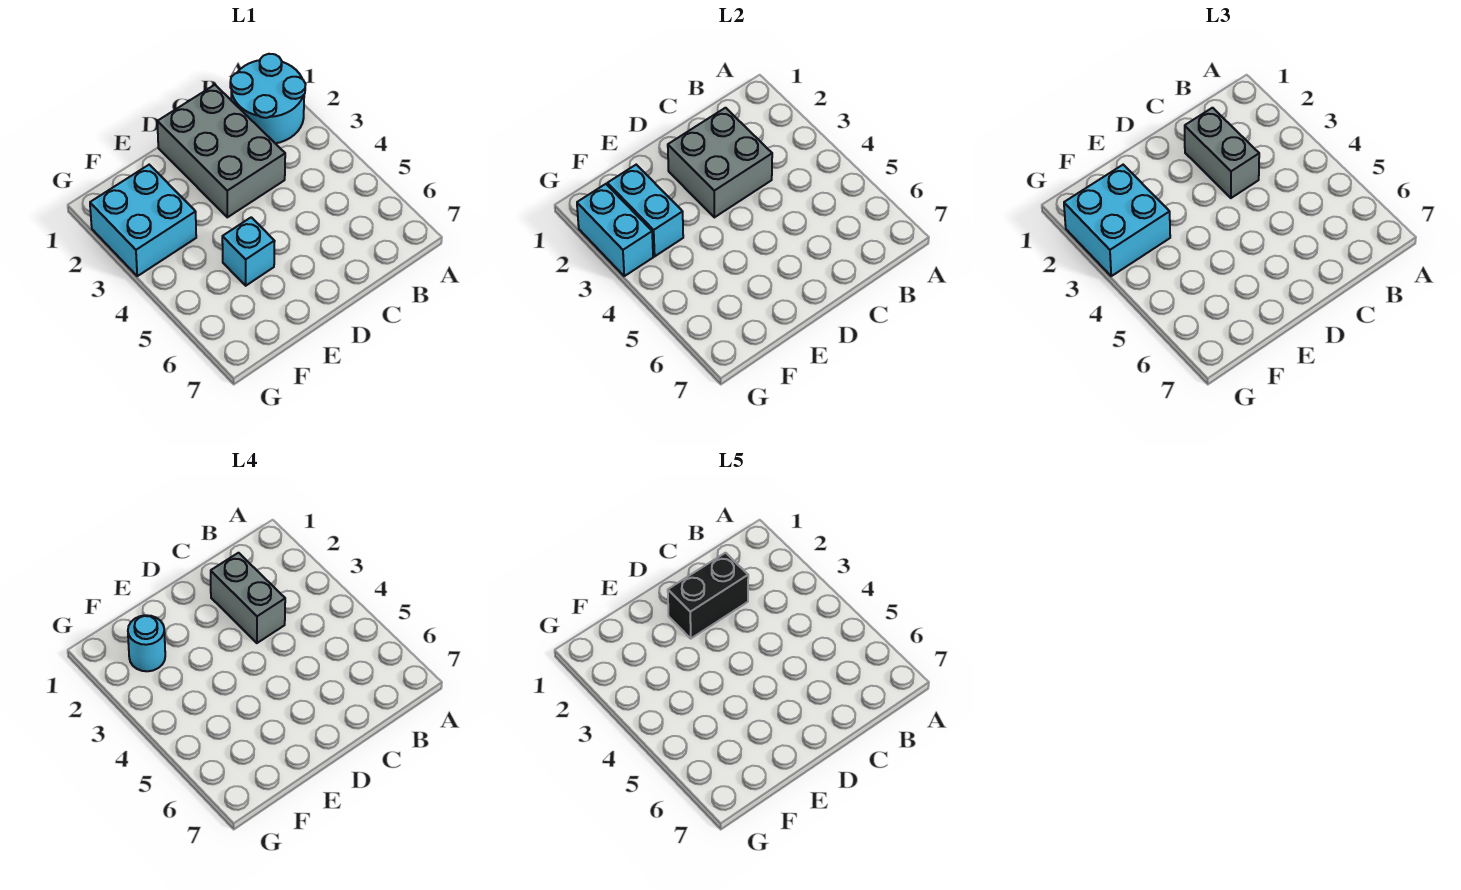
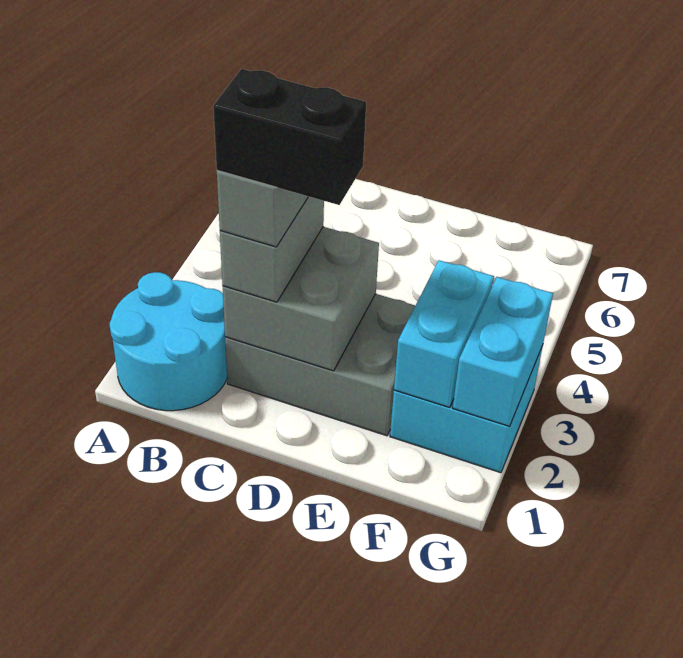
grey 2x3 brick [157,85,285,217] -> grey 2x3 brick turned to [225,294,415,436]
cyan 1x1 brick [222,217,275,286] -> none
cyan 2x2 brick [1064,165,1170,276] -> none
cyan 1x1 round brick [128,615,165,671] -> none

